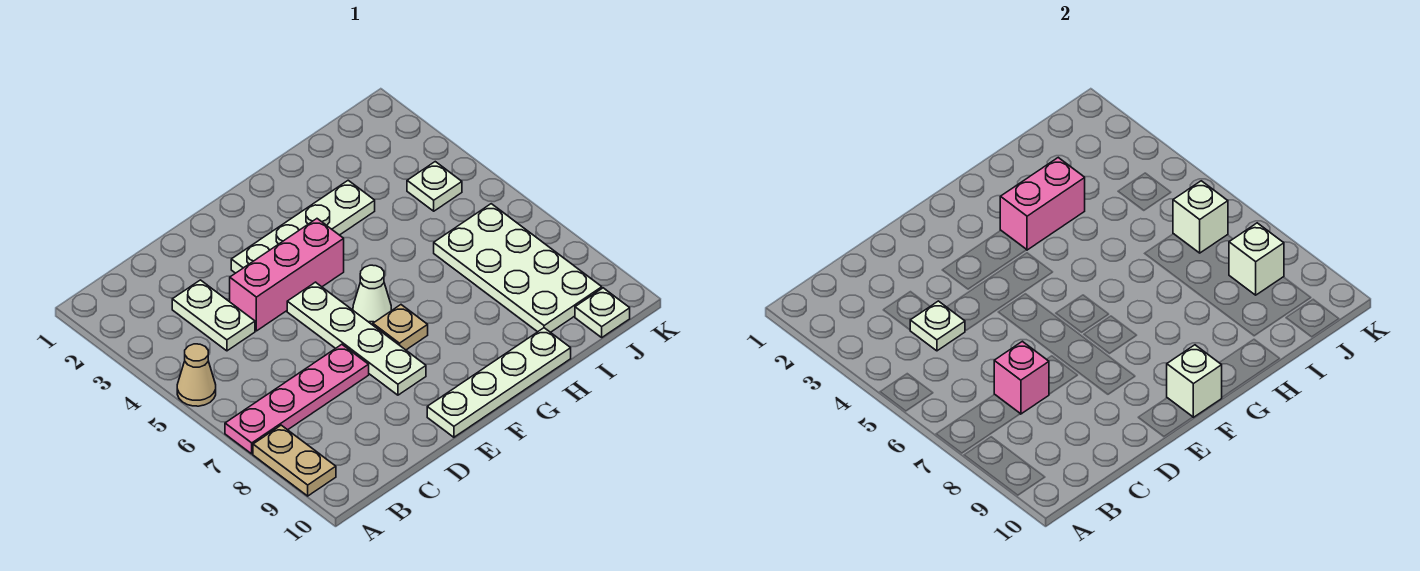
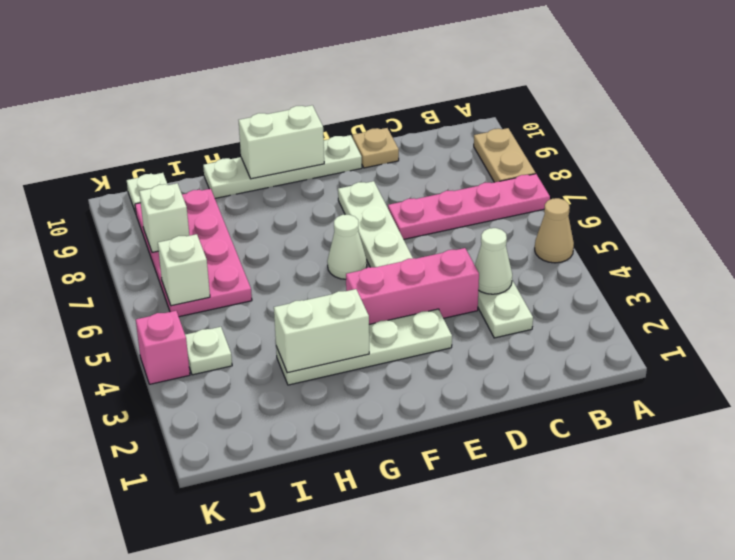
white 1x1 plate [910,301,965,351] -> white 1x1 cone [475,228,512,294]
pink 1x1 brick [994,341,1049,414] -> pink 1x1 brick moved to [136,311,190,384]
tan 1x1 plate [373,305,428,350] -> tan 1x1 plate moved to [353,128,399,168]
white 1x1 brick [1167,345,1222,417] -> white 1x2 brick [239,105,324,179]
pink 1x2 brick [1000,158,1085,250] -> white 1x2 brick [274,289,369,373]
white 2x4 plate [434,204,602,332] -> pink 2x4 plate [135,189,252,317]

